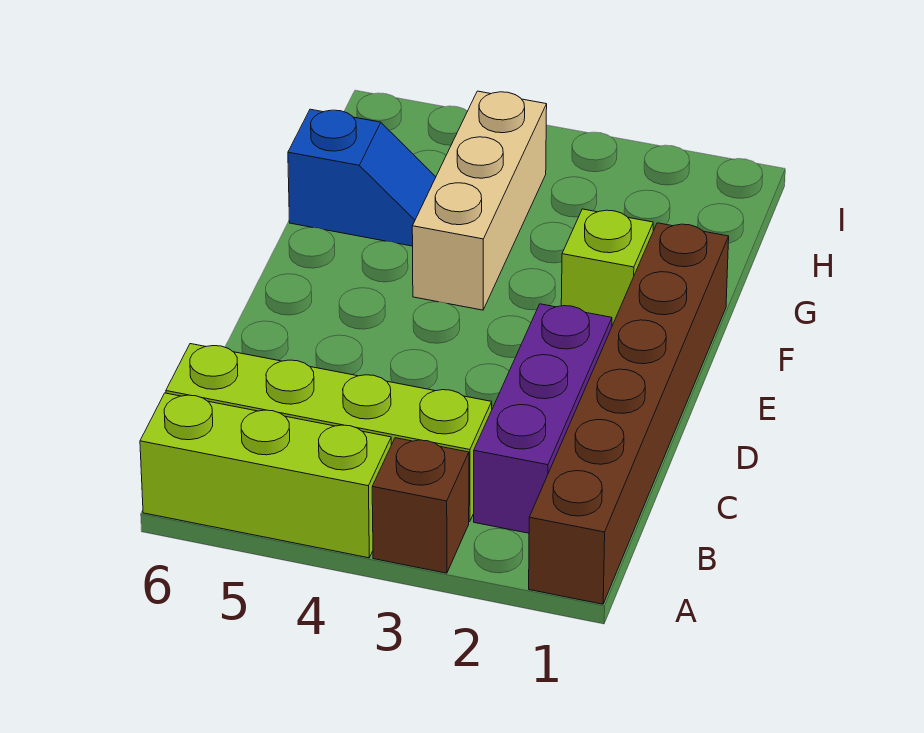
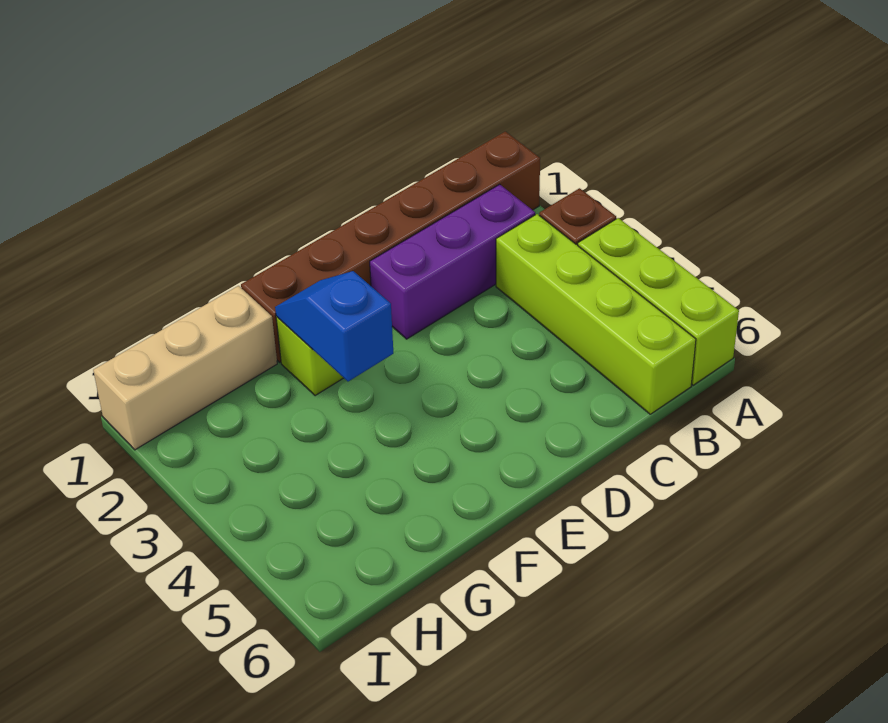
tan 1x3 brick [412,91,547,310] -> tan 1x3 brick moved to [93,286,277,450]
blue 1x2 slope [288,109,436,246] -> blue 1x2 slope moved to [275,271,393,381]

